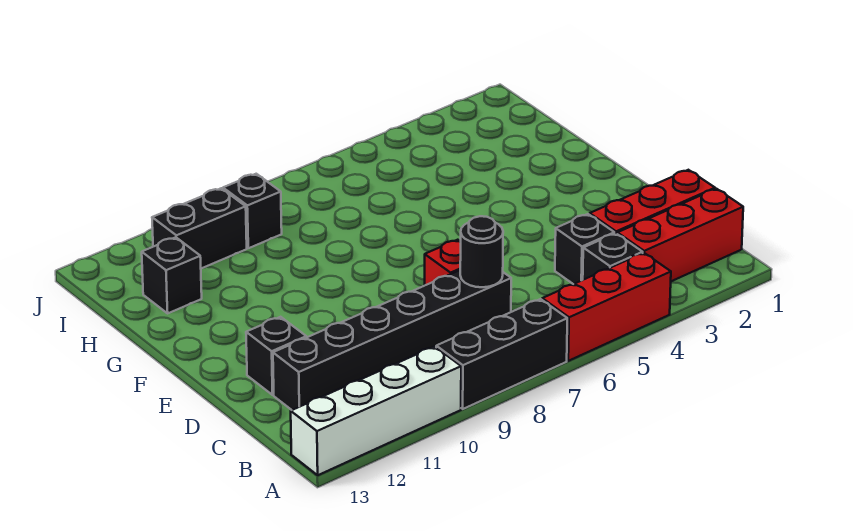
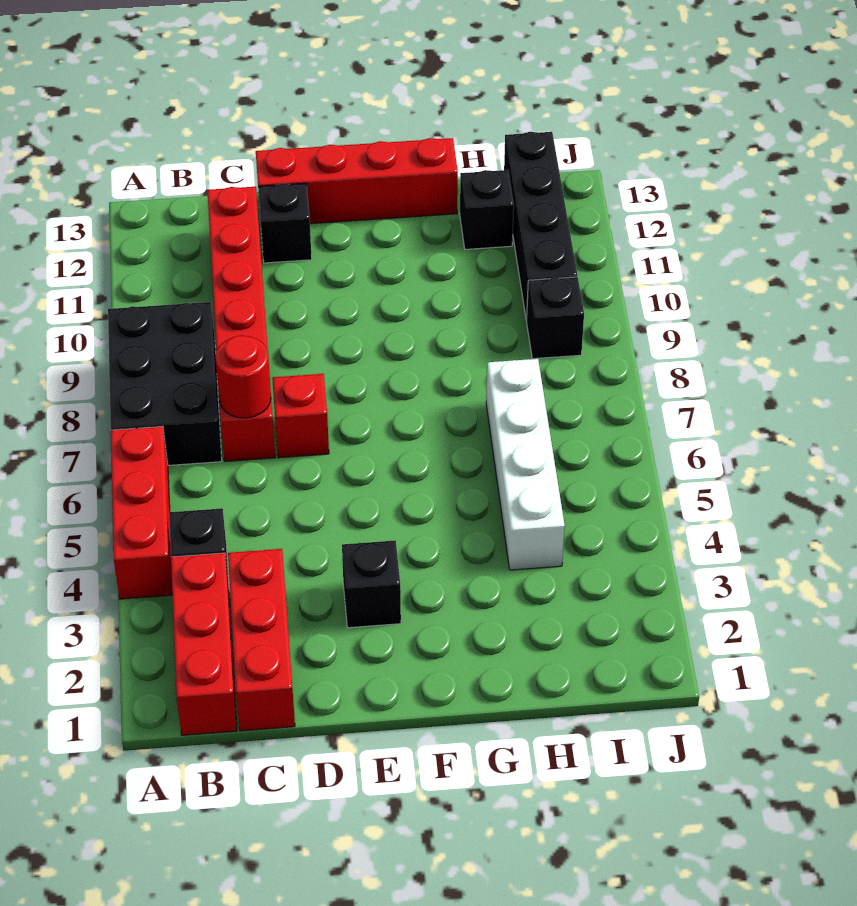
black 1x3 brick [436,299,567,409] -> black 2x3 brick [108,302,222,465]
white 1x4 brick [291,347,461,475] -> white 1x4 brick moved to [486,359,565,570]
black 1x1 brick [555,214,614,284] -> black 1x1 brick moved to [342,541,401,628]
black 1x6 brick [273,270,511,410] -> red 1x6 brick [207,187,275,461]
black 1x1 round brick [460,216,503,287] -> red 1x1 round brick [215,335,271,418]
none -> red 1x4 brick [256,138,458,224]
black 1x2 brick [152,188,247,268] -> black 1x4 brick [504,132,577,320]

